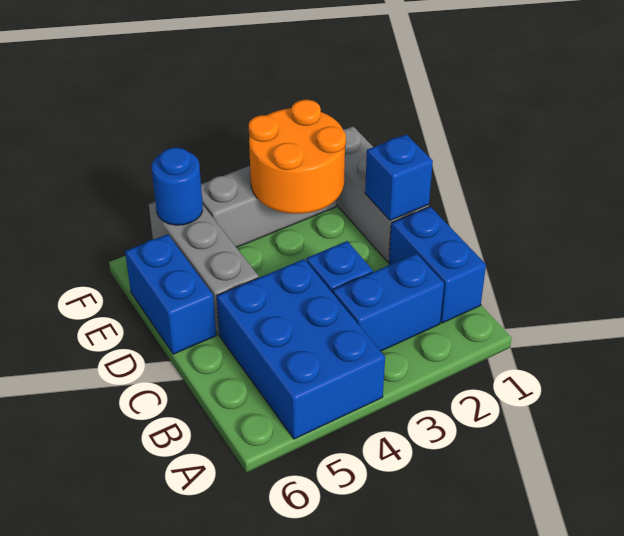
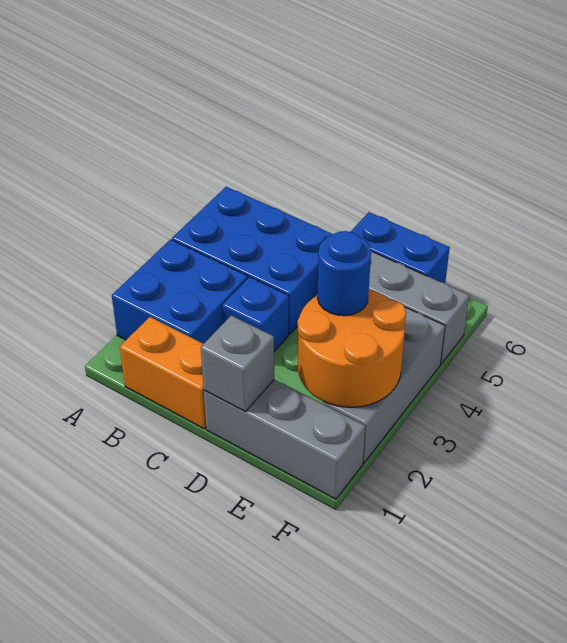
blue 1x2 brick [389,207,486,323] -> orange 1x2 brick [120,317,206,429]
blue 1x2 brick [332,253,444,351] -> blue 2x2 brick [112,239,248,344]
blue 1x1 brick [365,134,433,221] -> grey 1x1 brick [201,315,274,412]
blue 1x1 round brick [152,148,203,225] -> blue 1x1 round brick moved to [317,231,371,316]

